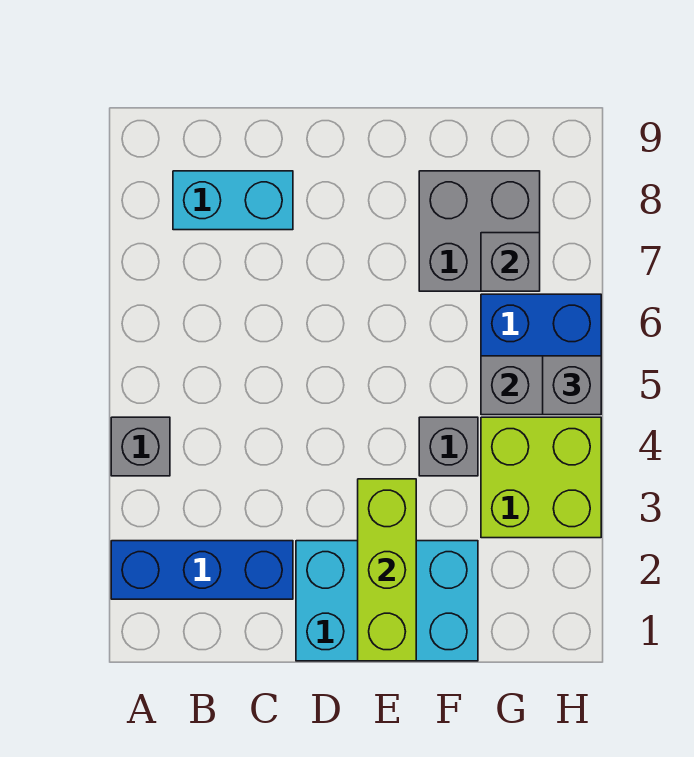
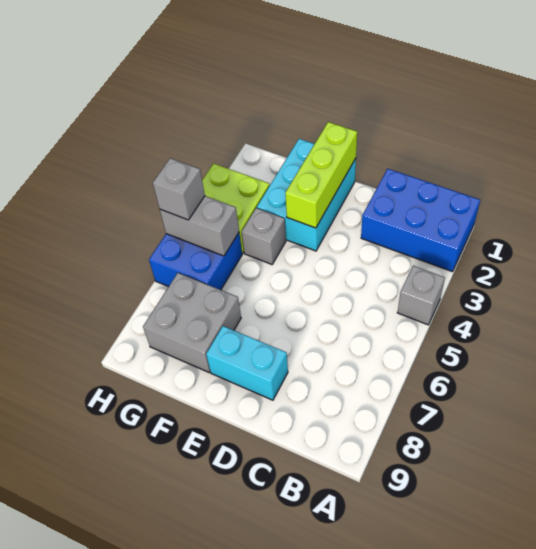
blue 1x3 brick [111,541,293,599] -> blue 2x3 brick [361,169,480,272]
cyan 1x2 brick [173,171,293,230] -> cyan 1x2 brick moved to [206,326,288,400]
cyan 2x3 brick [296,541,478,661] -> cyan 2x3 brick turned to [257,139,356,251]
grey 1x1 brick [481,233,540,291] -> none

